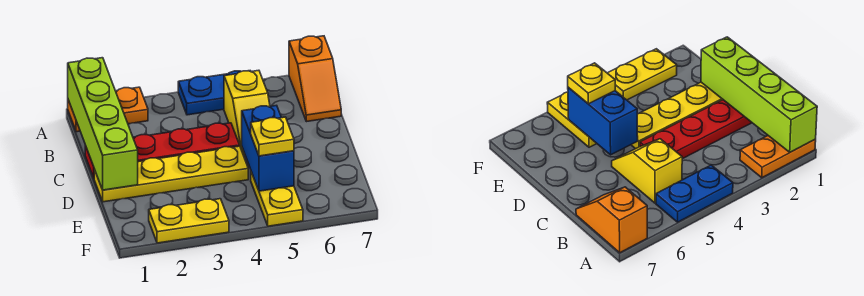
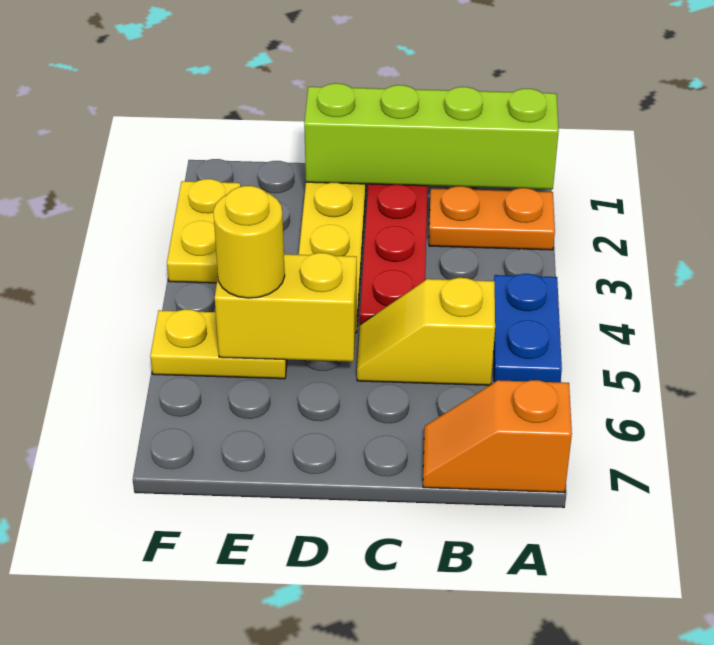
orange 1x2 plate [68,87,148,132] -> orange 1x2 plate turned to [429,186,555,250]
blue 1x2 brick [242,105,294,191] -> yellow 1x2 brick [215,253,357,362]
yellow 1x1 plate [251,117,294,156] -> yellow 1x1 round brick [213,186,285,298]

